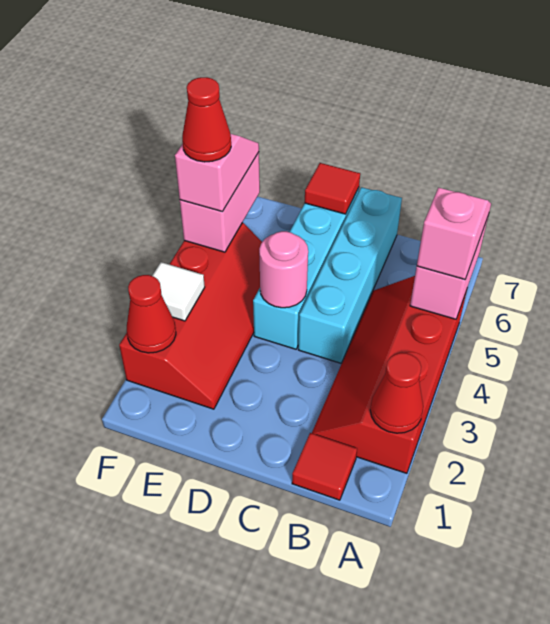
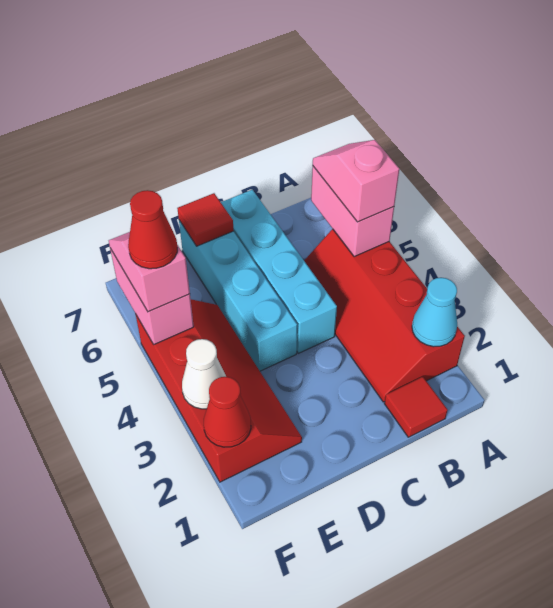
red 1x1 cone [370,353,423,433] -> cyan 1x1 cone [412,278,457,347]
pink 1x1 round brick [259,231,308,308] -> none
white 1x1 tile [152,262,205,321] -> white 1x1 cone [182,339,226,409]

